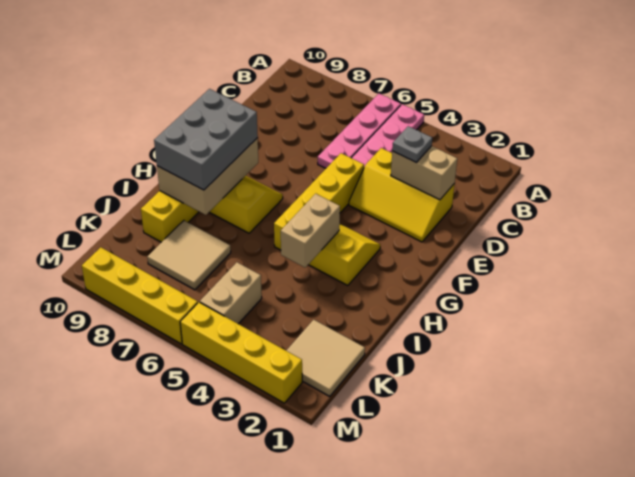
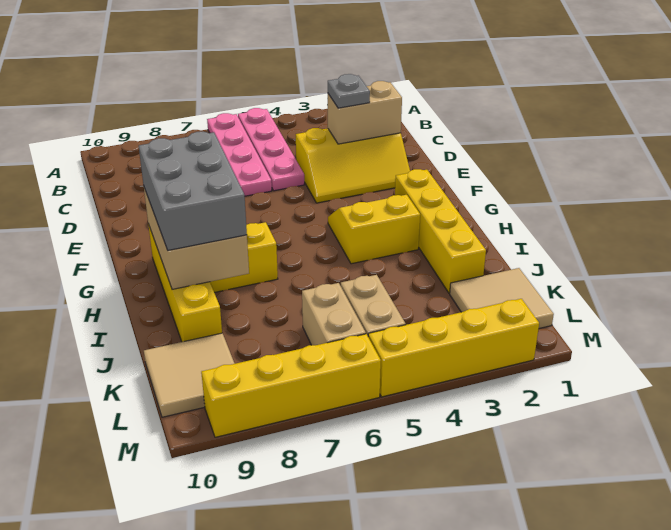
yellow 1x4 brick [274,153,364,250] -> yellow 1x4 brick moved to [395,169,486,293]
tan 1x2 brick [281,194,340,267] -> tan 1x2 brick moved to [302,283,366,345]
tan 2x2 tile [147,221,231,290] -> tan 2x2 tile moved to [144,333,235,417]

